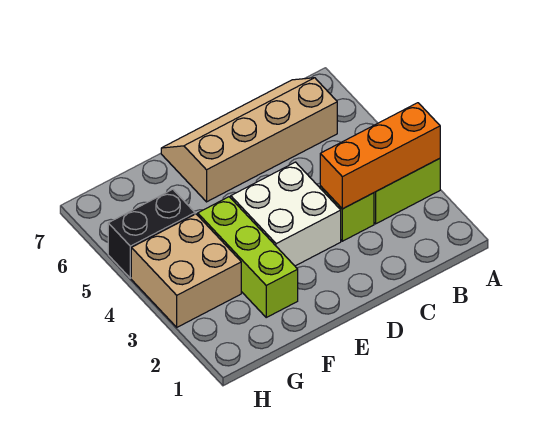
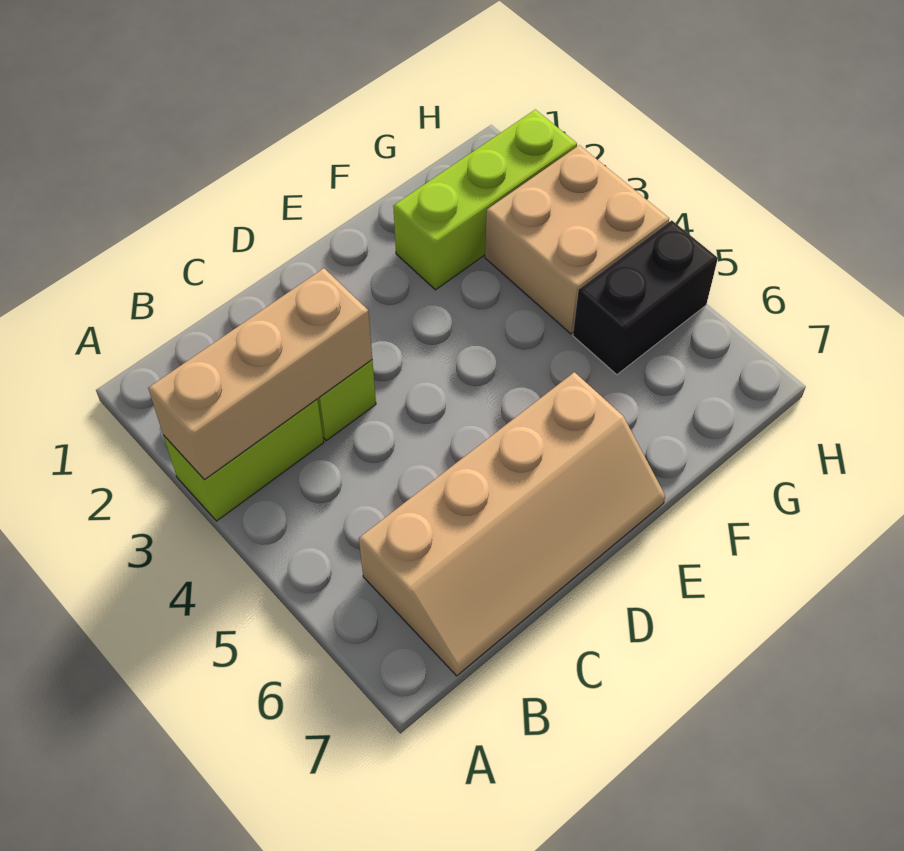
orange 1x3 brick [320,103,440,209] -> tan 1x3 brick [148,268,372,480]
white 2x2 brick [231,162,341,266] -> none
lime 1x3 brick [198,197,298,317] -> lime 1x3 brick turned to [393,109,577,290]

